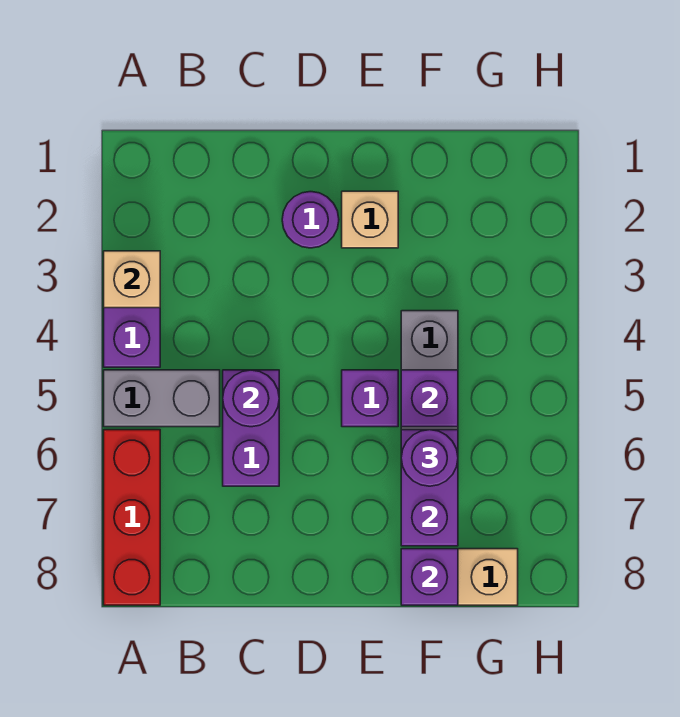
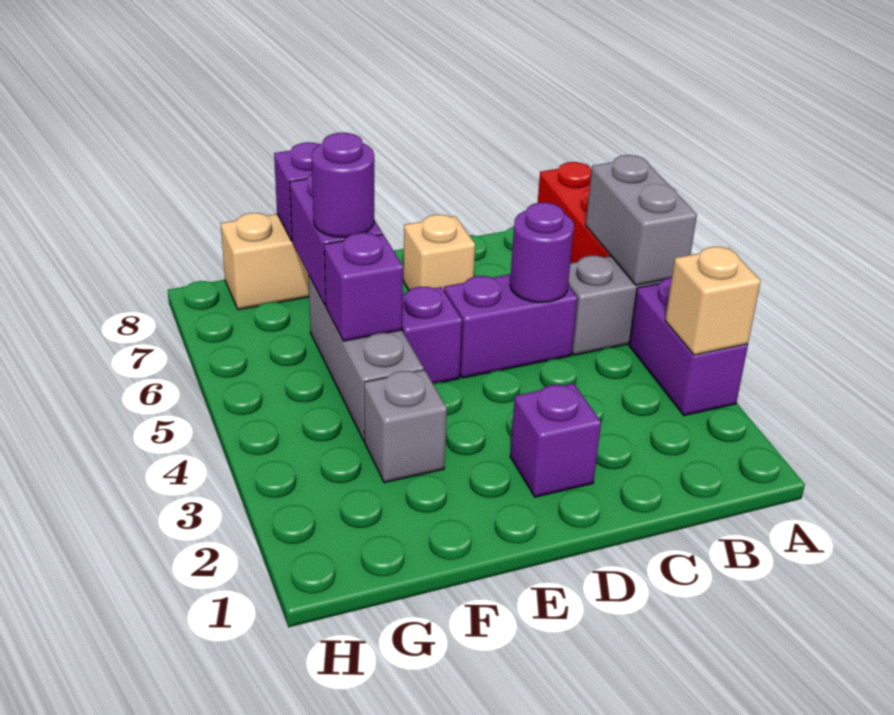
none -> grey 1x2 brick [586,155,697,285]
purple 1x2 brick [223,370,279,486] -> purple 1x2 brick turned to [444,274,577,378]
purple 1x1 round brick [282,192,339,248] -> purple 1x1 brick [510,383,601,497]
tan 1x1 brick [342,191,398,248] -> tan 1x1 brick moved to [403,215,475,290]
none -> grey 1x1 brick [364,370,447,483]

